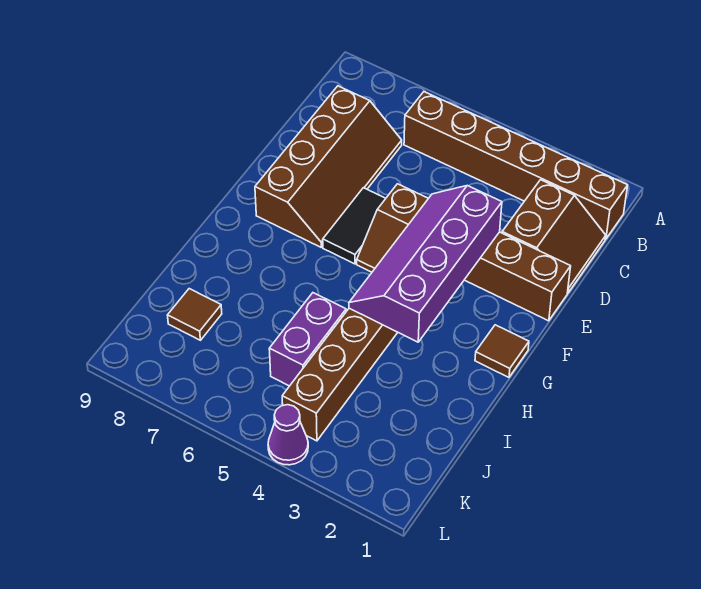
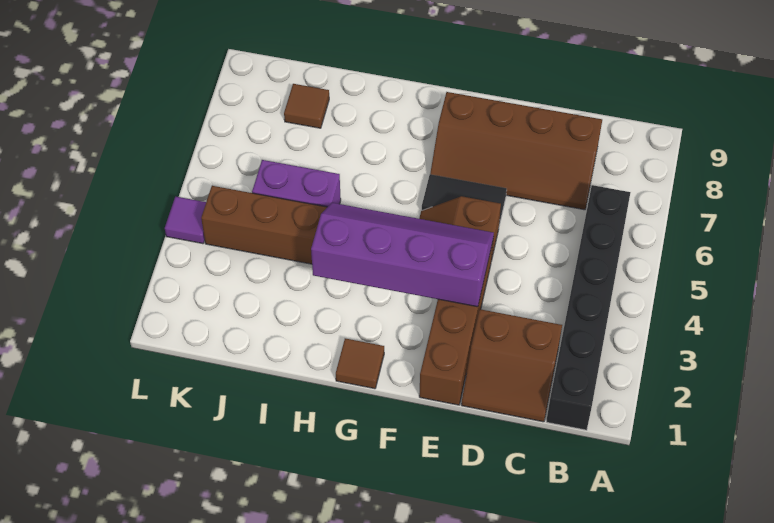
brown 1x6 brick [404,92,628,239] -> black 1x6 brick [546,185,631,430]
purple 1x1 cone [268,405,308,465] -> purple 1x1 tile [165,197,206,244]

